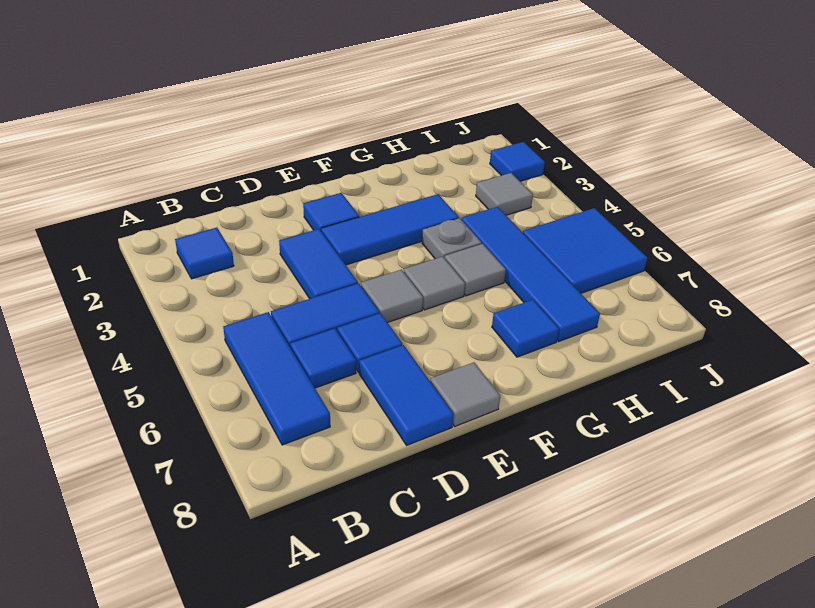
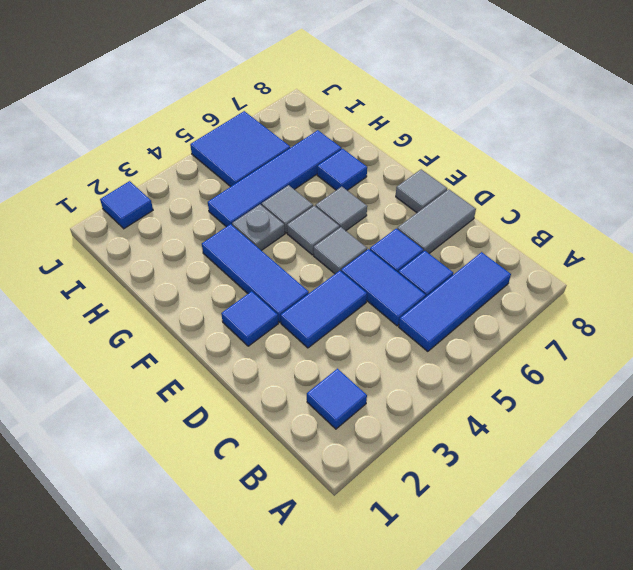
blue 1x2 tile [359,345,454,445] -> grey 1x2 tile [397,189,476,253]
grey 1x1 tile [476,173,533,215] -> grey 1x1 tile moved to [316,187,367,231]

